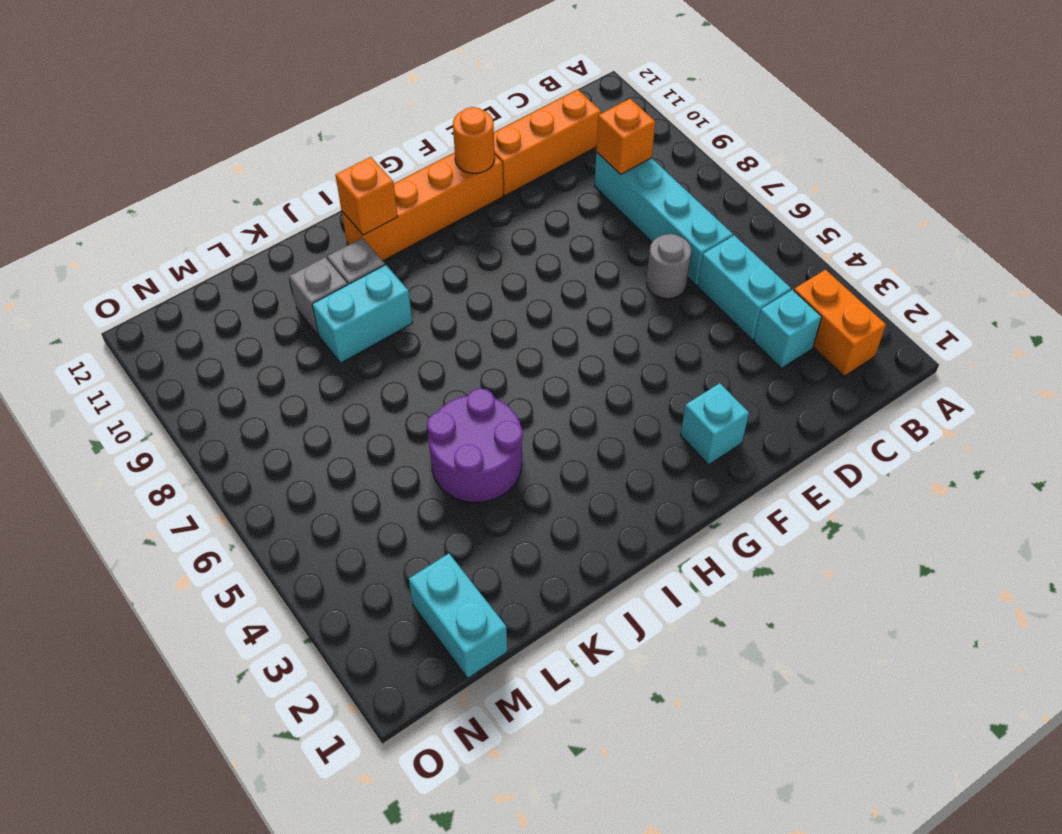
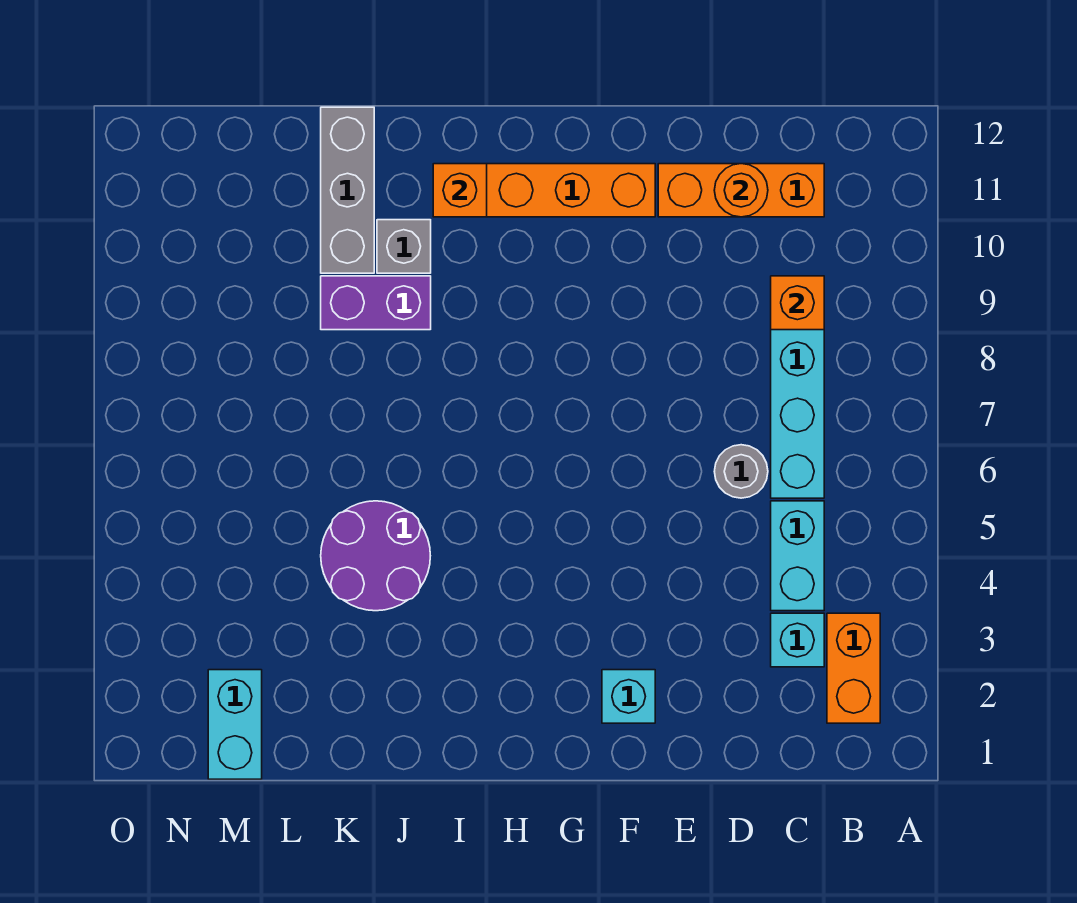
orange 1x1 round brick [453,107,495,173] -> orange 1x1 round brick moved to [714,164,768,217]
cyan 1x2 brick [312,265,412,363] -> purple 1x2 brick [321,276,431,330]
grey 1x1 brick [289,257,347,335] -> grey 1x3 brick [321,107,374,273]

